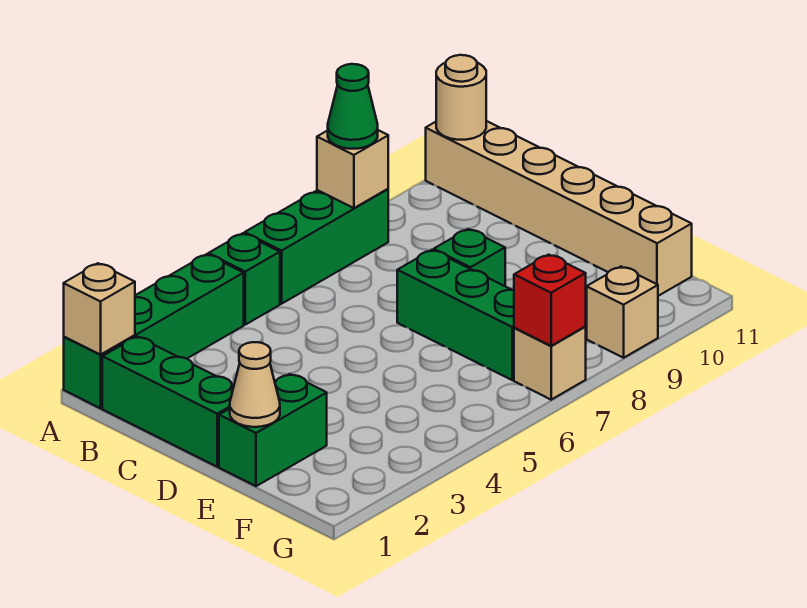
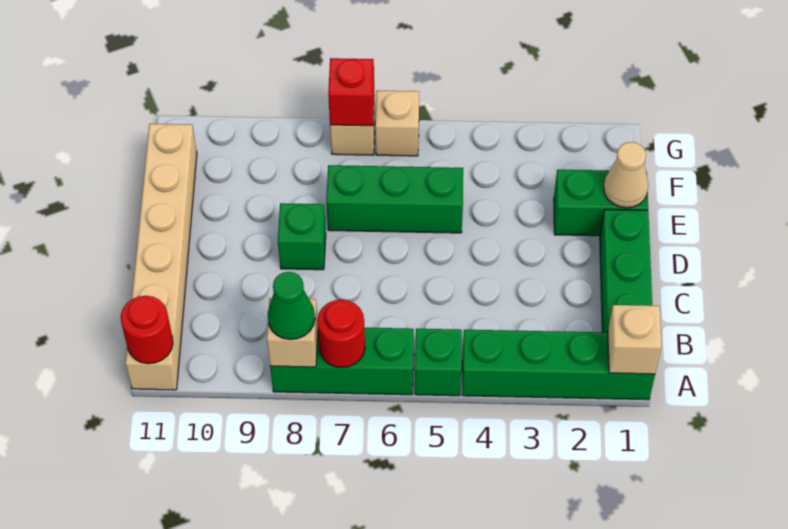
none -> red 1x1 round brick [317,300,365,368]
tan 1x1 round brick [436,55,486,140] -> red 1x1 round brick [121,296,173,364]
green 1x3 brick [397,250,514,380] -> green 1x3 brick turned to [326,165,463,233]
tan 1x1 brick [587,267,658,358] -> tan 1x1 brick moved to [375,90,419,156]

